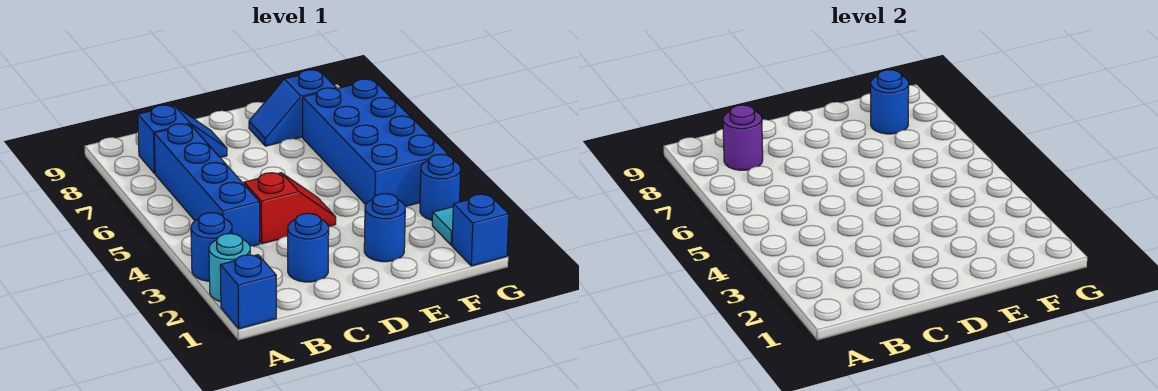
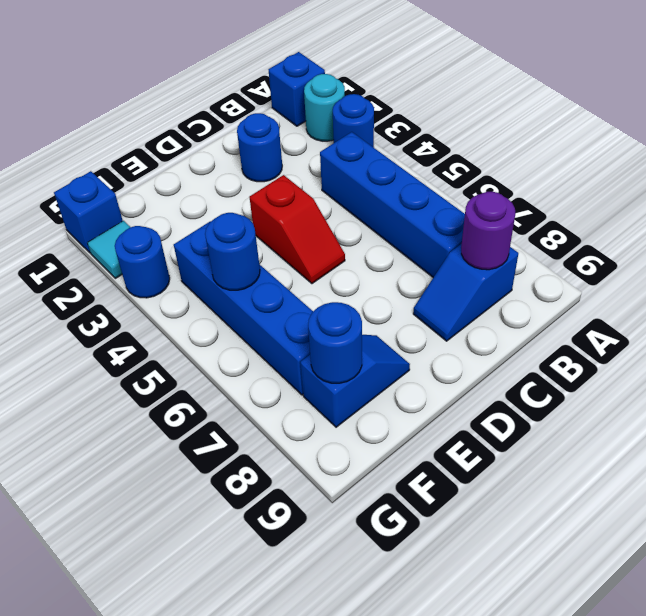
red 1x2 slope [244,173,336,244] -> red 1x2 slope turned to [250,175,345,284]
blue 1x1 round brick [364,194,405,262] -> blue 1x1 round brick moved to [205,213,260,290]
blue 2x4 brick [303,79,448,206] -> blue 1x4 brick [174,221,313,395]

